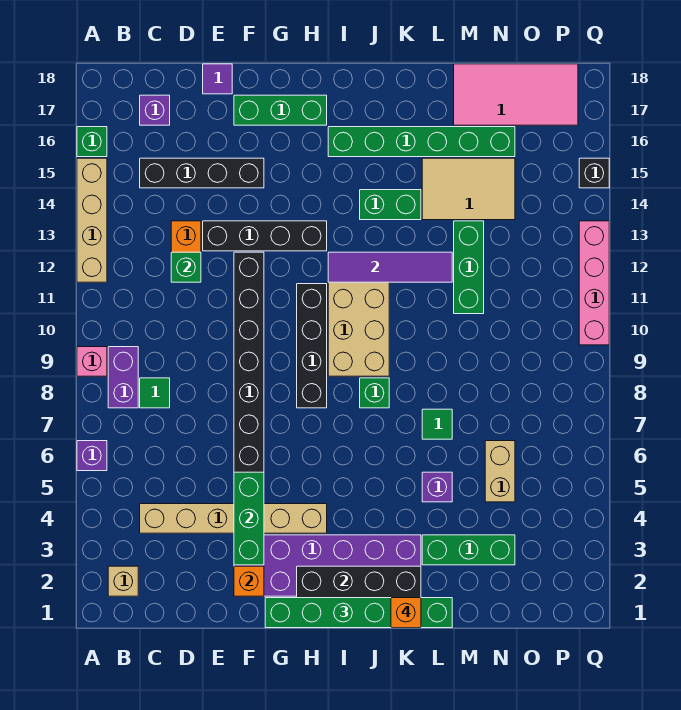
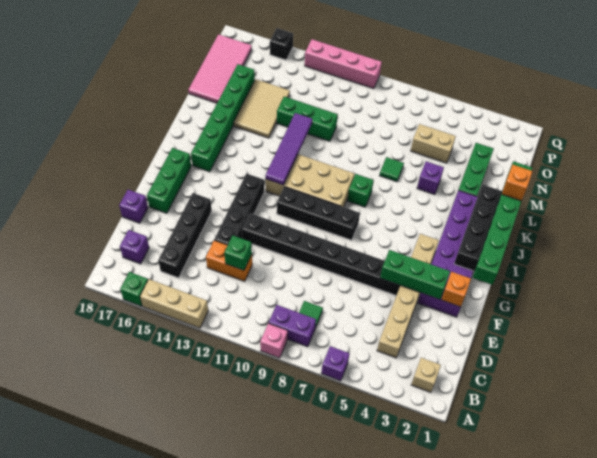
tan 1x4 brick [77,158,107,282] -> tan 1x3 brick [140,279,208,328]
purple 1x1 tile [203,64,232,94] -> purple 1x1 brick [119,190,148,223]
green 1x2 brick [360,190,421,220] -> none

